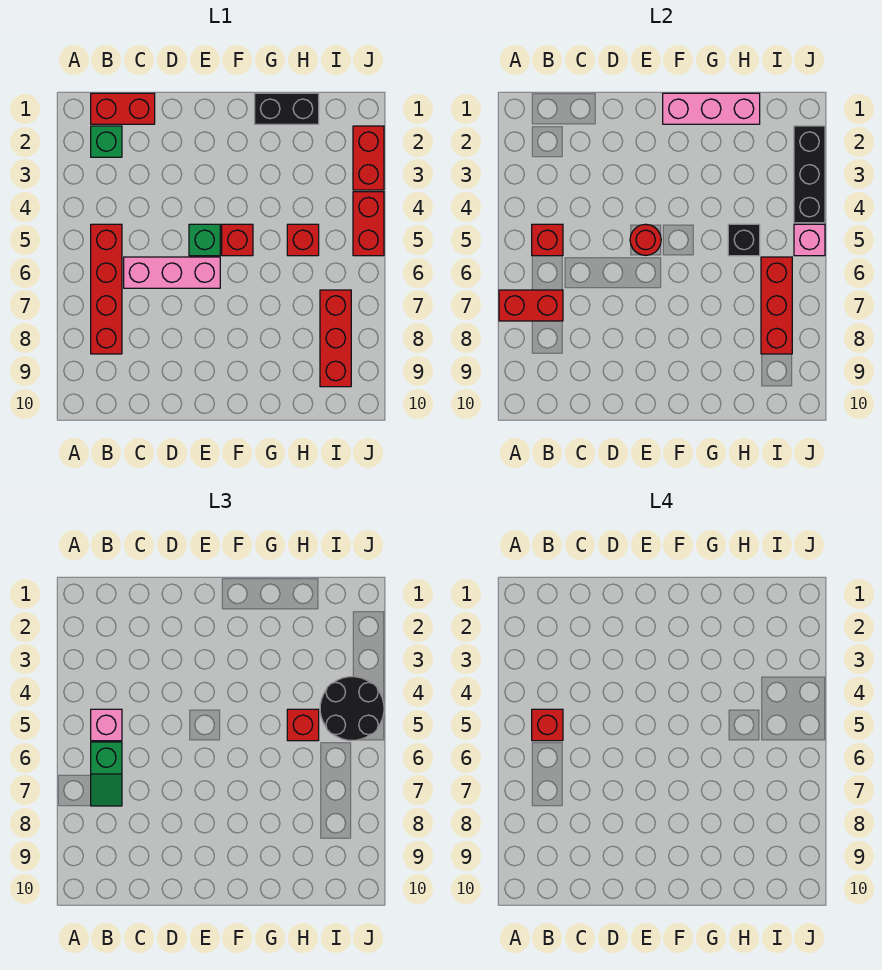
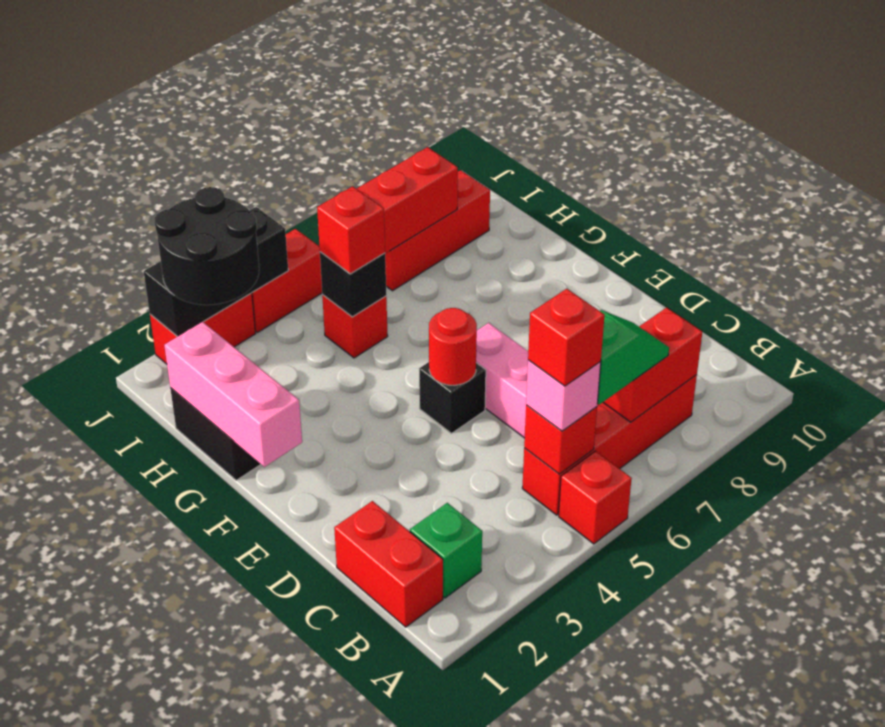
red 1x2 brick [499,290,563,321] -> red 1x2 brick turned to [603,308,702,422]
green 1x1 brick [189,224,220,256] -> black 1x1 brick [419,362,486,433]
red 1x1 brick [222,224,253,256] -> red 1x1 brick moved to [559,451,632,544]
black 2x2 round brick [320,677,384,740] -> black 2x2 round brick moved to [155,187,259,305]
pink 1x1 brick [794,224,825,256] -> none

